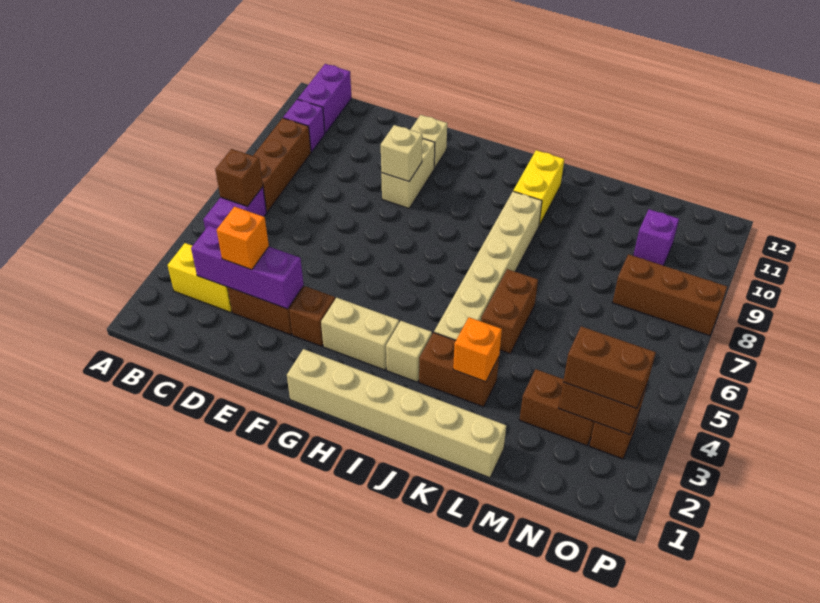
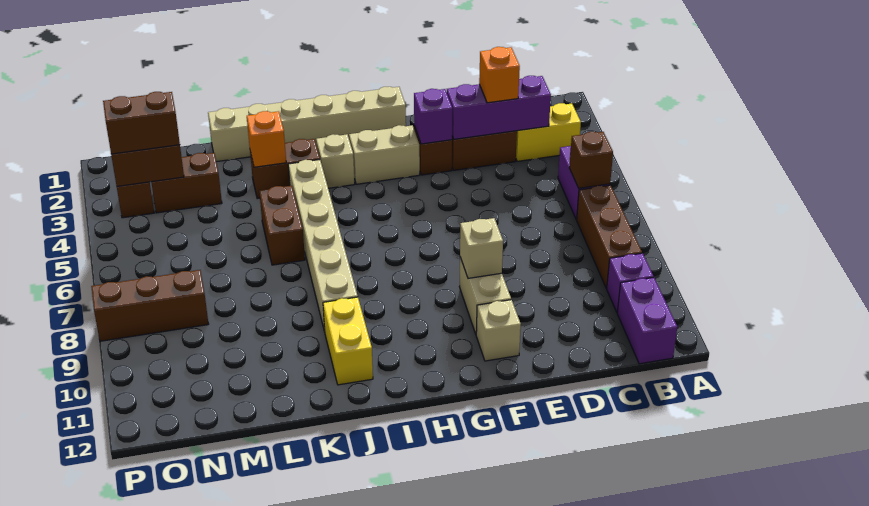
purple 1x1 brick [633,209,679,266] -> purple 1x1 brick moved to [414,89,452,144]

